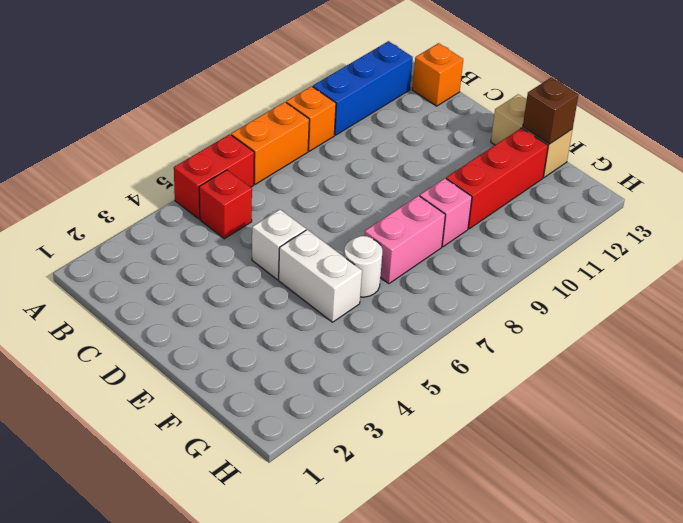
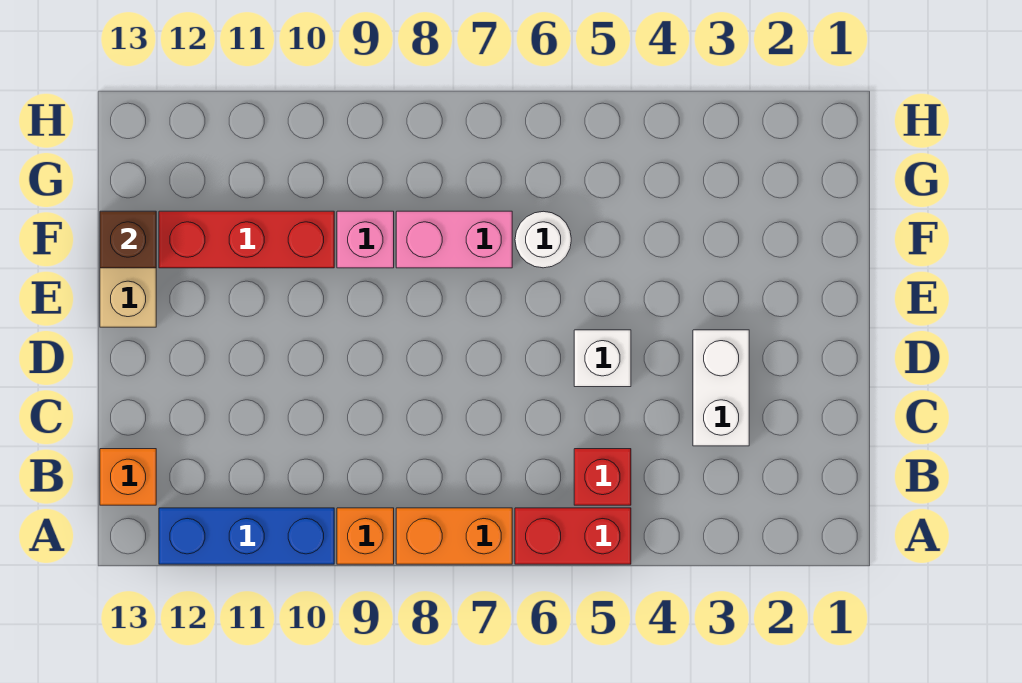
white 1x2 brick [279,230,362,322] -> white 1x2 brick moved to [693,330,749,446]

